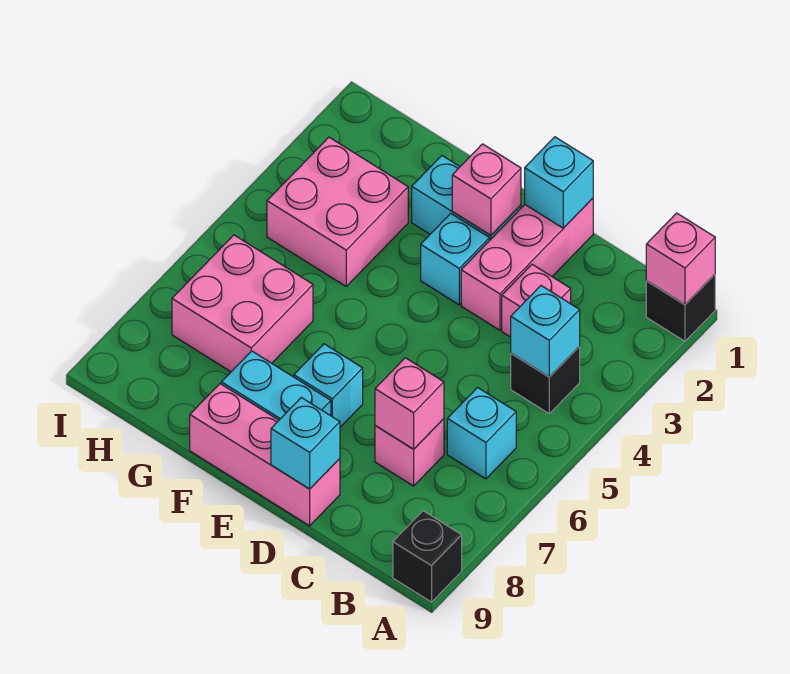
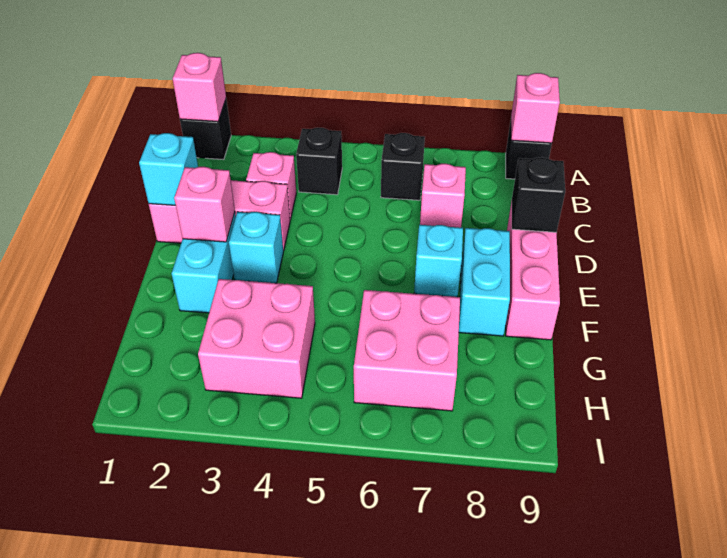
cyan 1x1 brick [511,286,580,377] -> none
cyan 1x1 brick [447,388,516,479] -> black 1x1 brick [381,133,425,200]
pink 1x1 brick [375,358,444,449] -> pink 1x1 brick moved to [511,73,560,143]
cyan 1x1 brick [271,398,340,489] -> black 1x1 brick [512,157,565,232]

